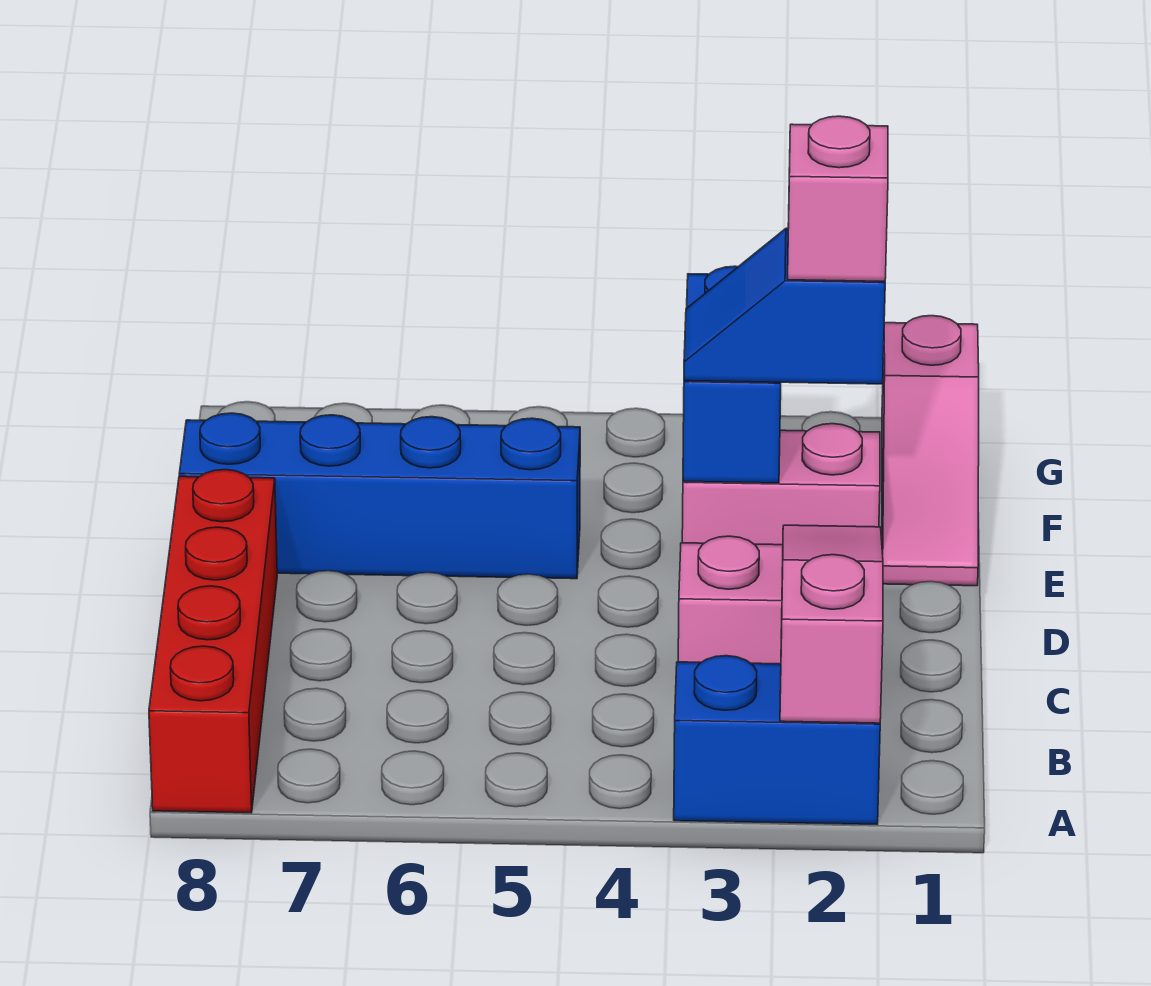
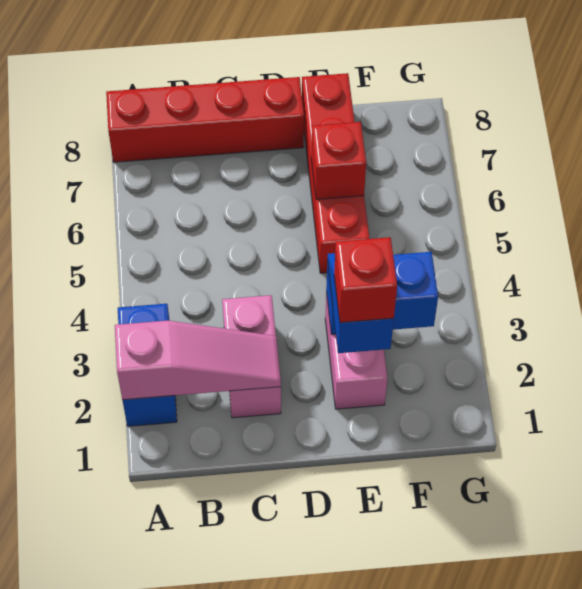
pink 1x3 slope [882,316,979,586] -> none
pink 1x1 brick [788,116,888,281] -> red 1x1 brick [334,237,397,323]
blue 1x4 brick [179,413,580,579] -> red 1x4 brick [302,73,370,273]
none -> red 1x1 brick [311,122,366,199]

